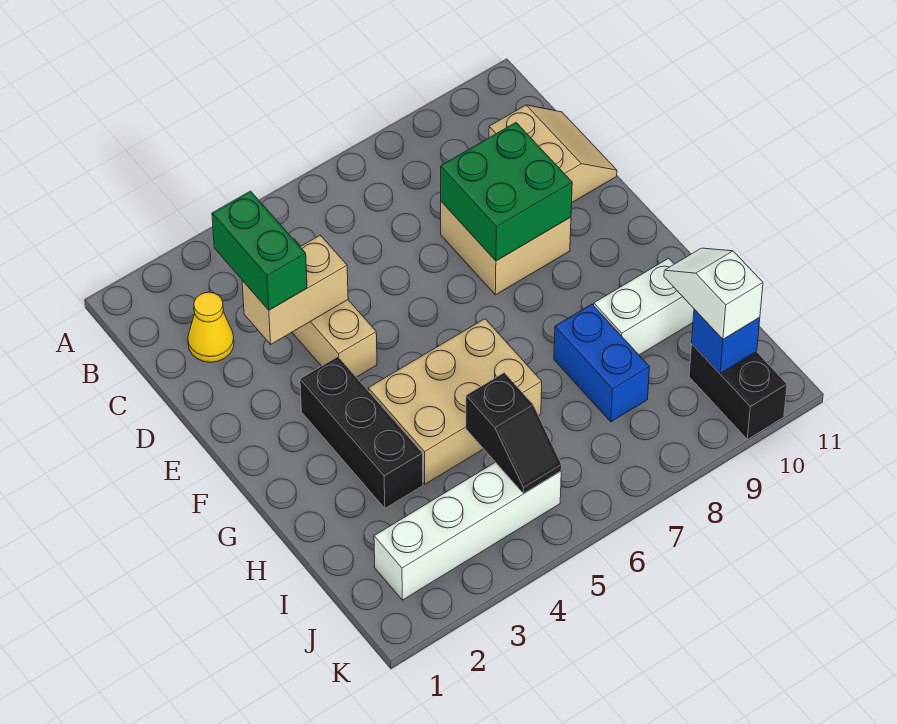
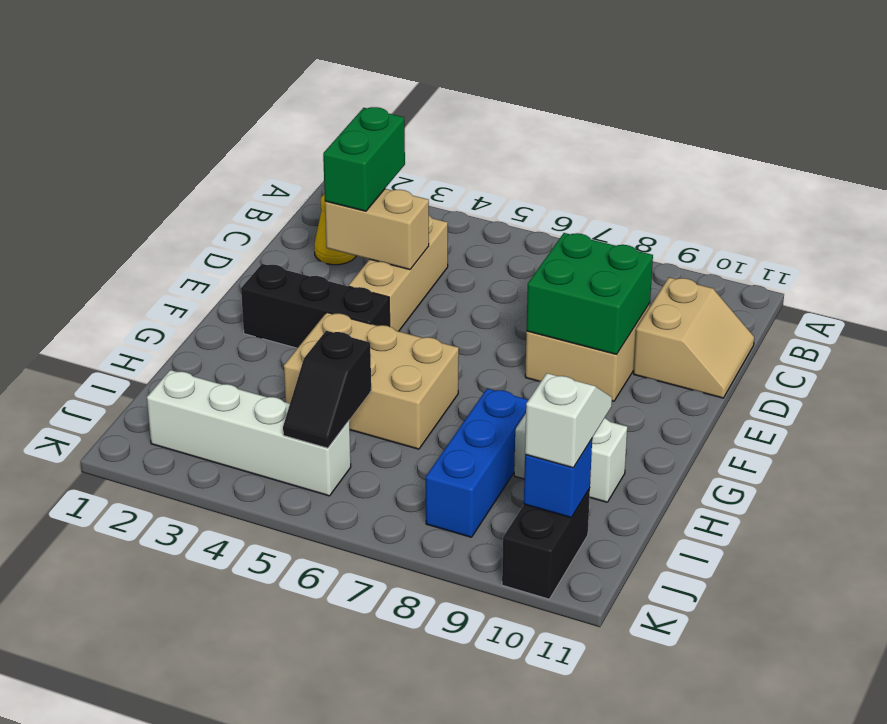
black 1x3 brick [300,357,423,508] -> black 1x3 brick turned to [241,264,390,348]
blue 1x2 brick [554,304,649,422] -> blue 1x3 brick [426,389,528,537]

